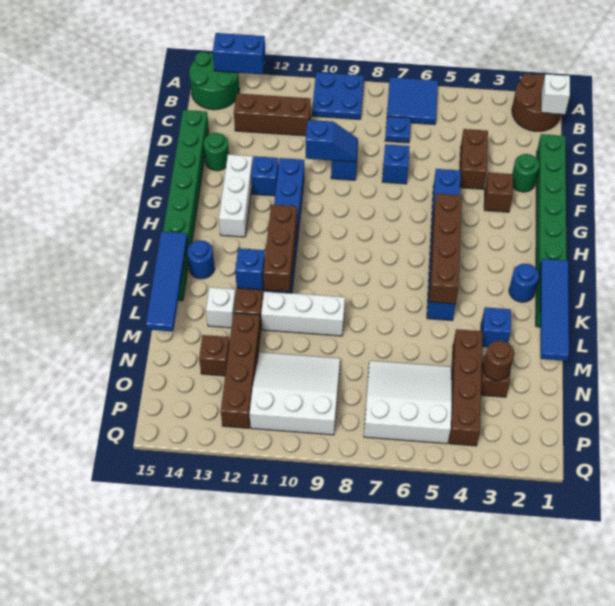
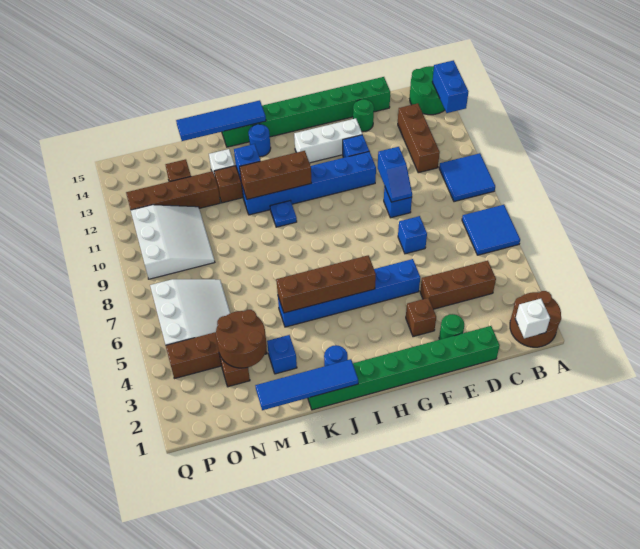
blue 2x2 plate [312,72,364,119] -> blue 2x2 tile [439,153,495,202]
blue 1x1 plate [385,116,411,143] -> blue 1x1 plate moved to [270,201,297,227]
brown 1x2 brick [460,129,488,189] -> brown 1x3 brick [420,261,496,309]
white 1x3 brick [261,291,345,336] -> none
brown 1x1 round brick [483,340,514,381] -> brown 2x2 round brick [216,310,267,368]

